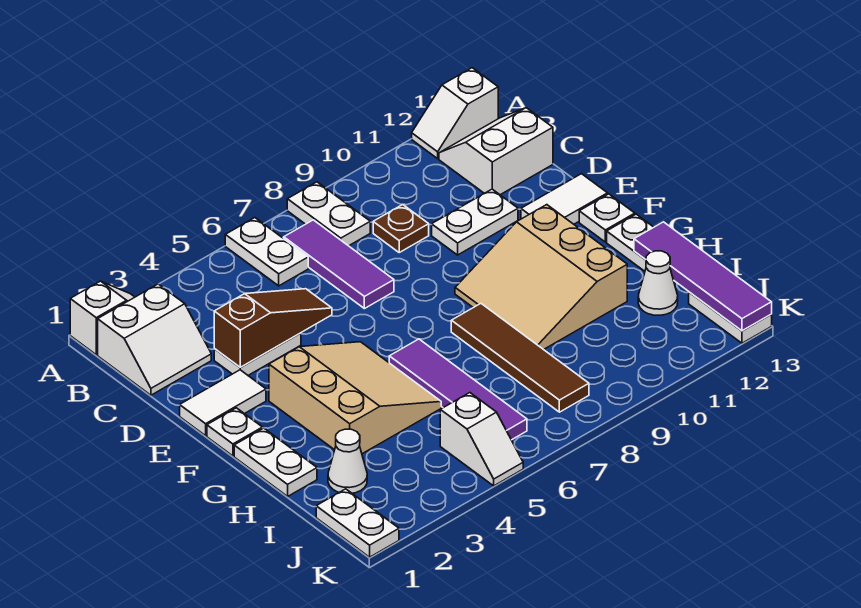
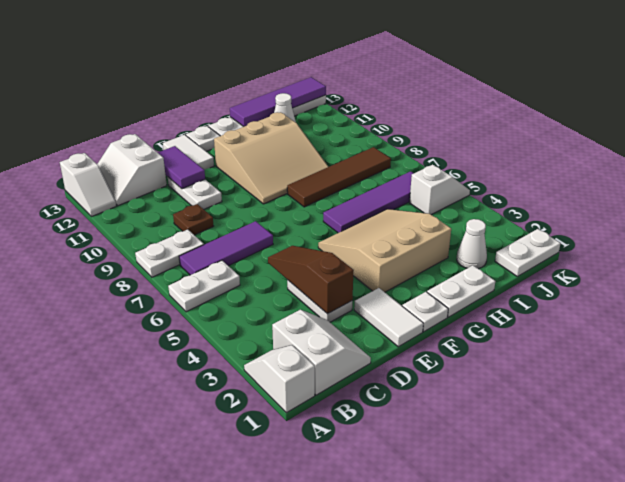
none -> purple 1x2 tile [158,146,205,189]

